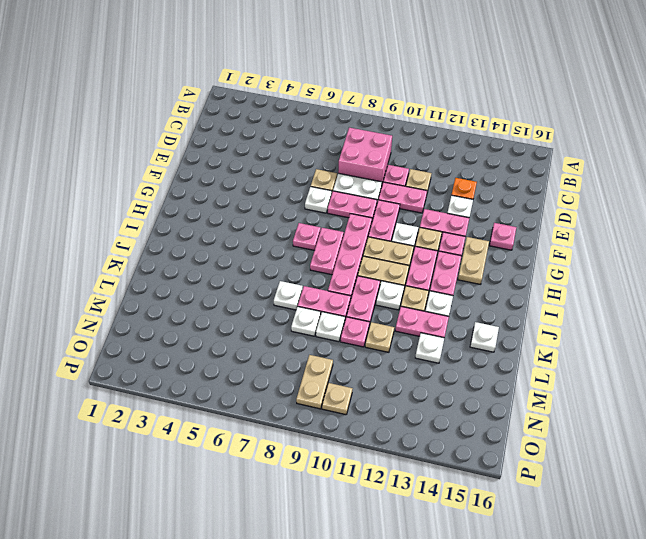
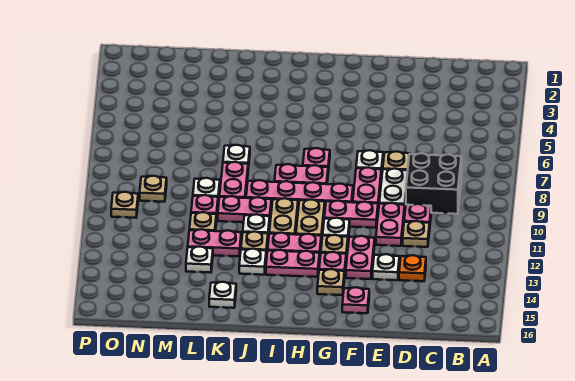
pink 2x2 brick [338,128,392,184] -> black 2x2 brick [406,153,461,214]
tan 1x2 plate [458,237,489,284] -> tan 1x1 plate [317,269,344,295]
pink 1x2 plate [395,306,449,338] -> pink 1x2 plate turned to [188,229,241,256]
white 1x1 plate [291,307,321,336] -> none
tan 1x2 plate [296,355,333,409] -> tan 1x1 plate [140,176,167,202]

